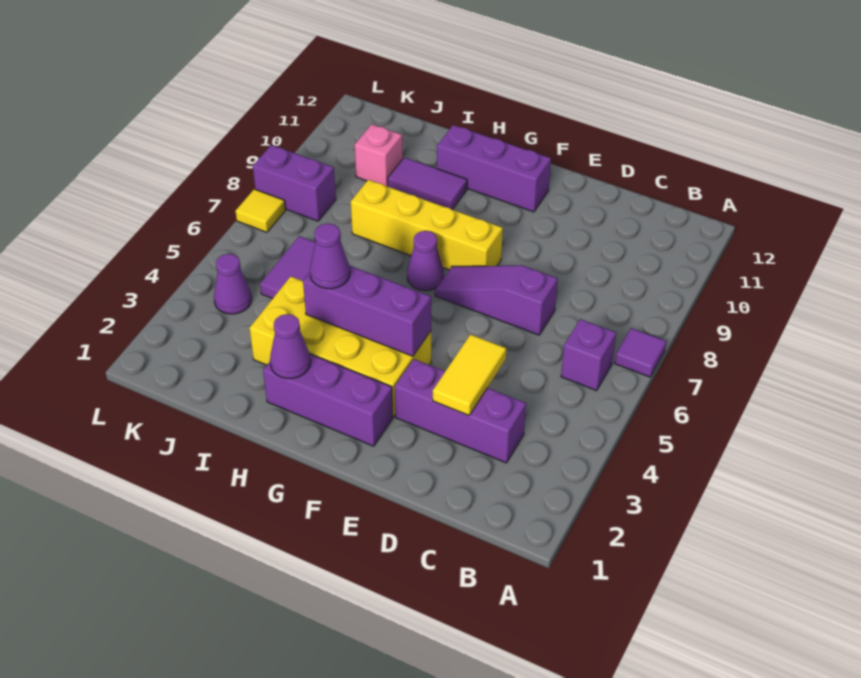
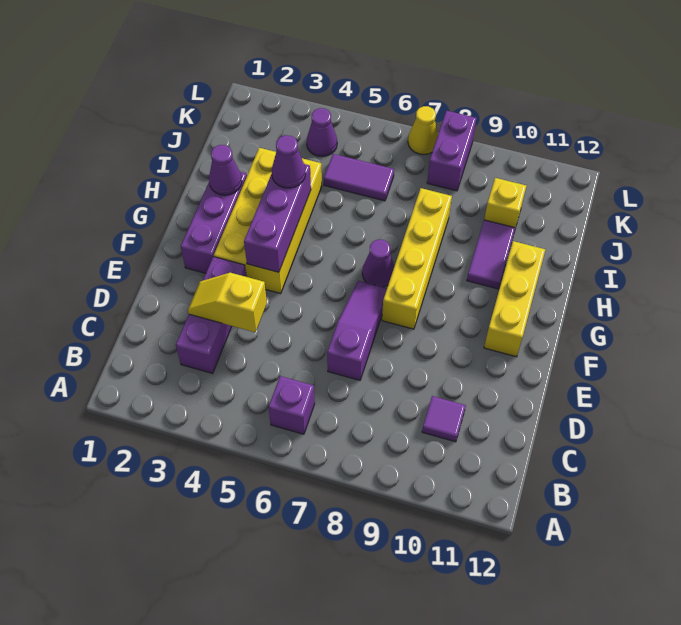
purple 1x1 tile [615,328,666,377] -> purple 1x1 tile moved to [422,396,466,442]
yellow 1x2 tile [433,334,506,415] -> yellow 1x2 slope [188,273,267,332]
purple 1x3 brick [437,125,551,212] -> yellow 1x3 brick [484,241,545,357]
pink 1x1 brick [355,124,403,186] -> yellow 1x1 brick [484,178,526,228]
yellow 1x1 tile [236,189,285,232] -> yellow 1x1 cone [408,106,438,155]

